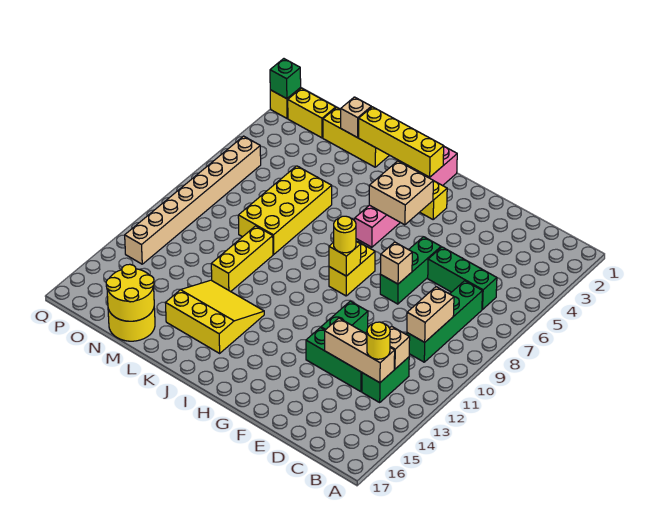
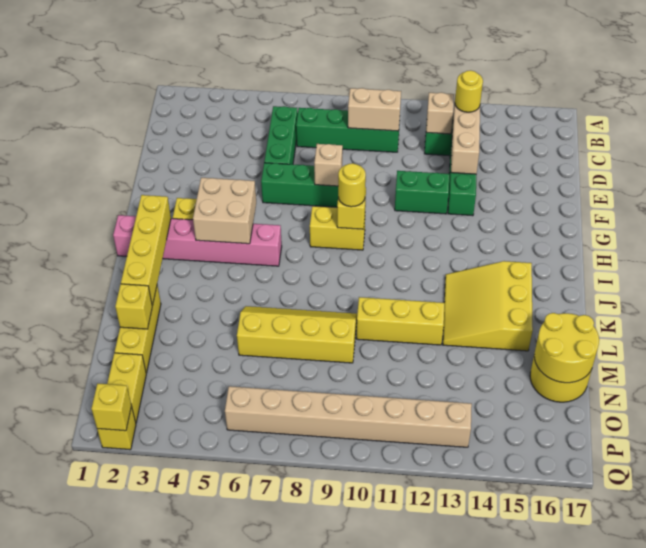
yellow 2x4 brick [238,166,332,254] -> yellow 2x4 slope [237,306,357,363]
tan 1x1 brick [341,97,371,138] -> yellow 1x1 brick [115,284,152,329]
green 1x1 brick [270,59,301,99] -> yellow 1x1 brick [91,383,132,431]

